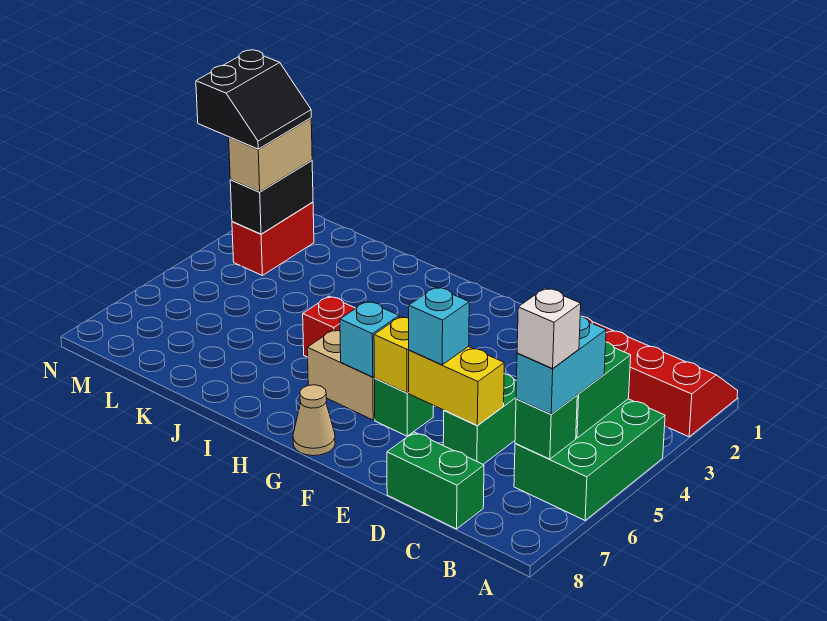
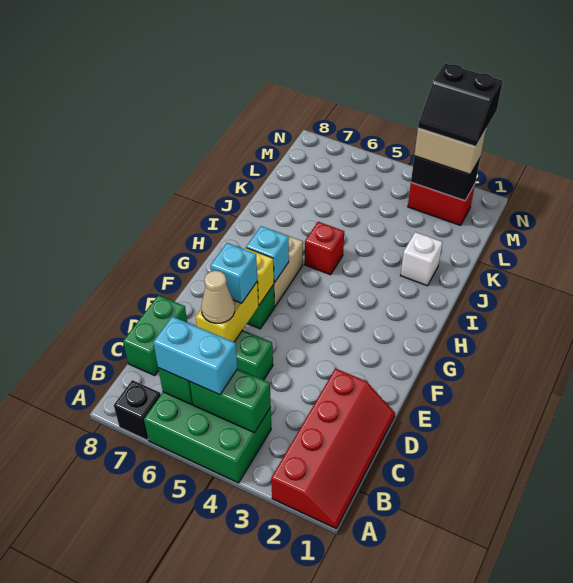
none -> black 1x1 brick [114,380,161,440]
white 1x1 brick [517,288,581,369] -> white 1x1 brick moved to [400,232,443,286]
tan 1x1 cone [293,385,335,456] -> tan 1x1 cone moved to [201,271,235,323]

